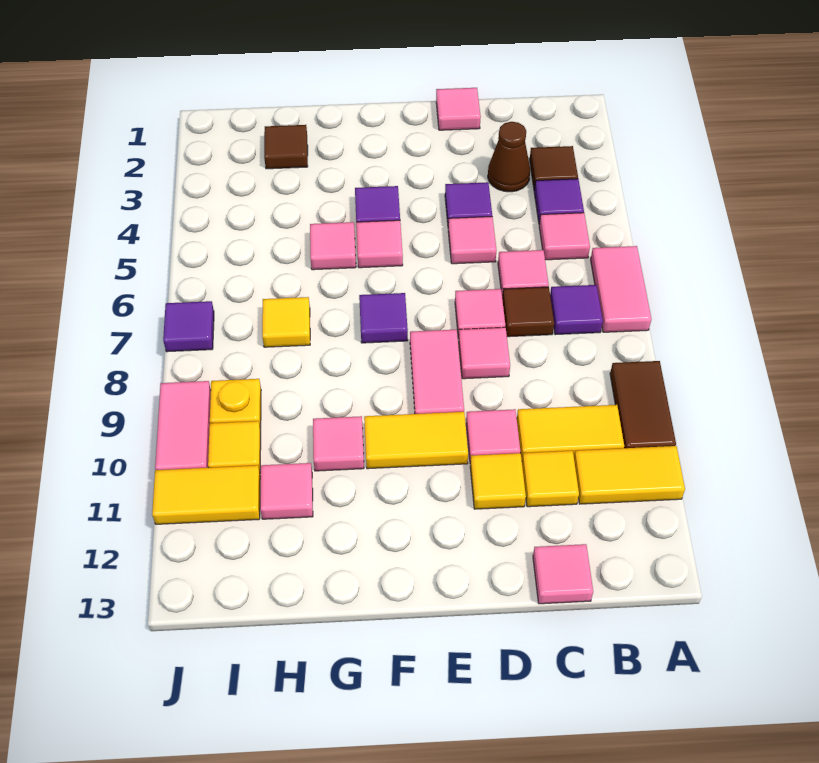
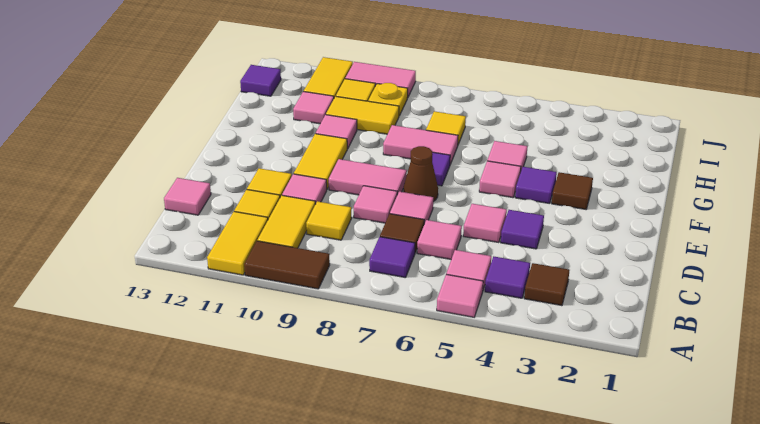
pink 1x2 tile [591,246,651,332] -> pink 1x2 tile moved to [383,125,458,164]
brown 1x1 cone [488,122,530,192] -> brown 1x1 cone moved to [403,146,438,202]
none -> yellow 1x1 tile [306,201,352,240]
pink 1x1 tile [436,88,481,130] -> pink 1x1 tile moved to [437,274,483,317]
brown 1x1 tile [264,125,308,169] -> brown 1x1 tile moved to [552,172,593,209]
none -> yellow 1x2 tile [326,96,399,134]
purple 1x1 tile [163,301,214,352] -> purple 1x1 tile moved to [240,65,281,96]

